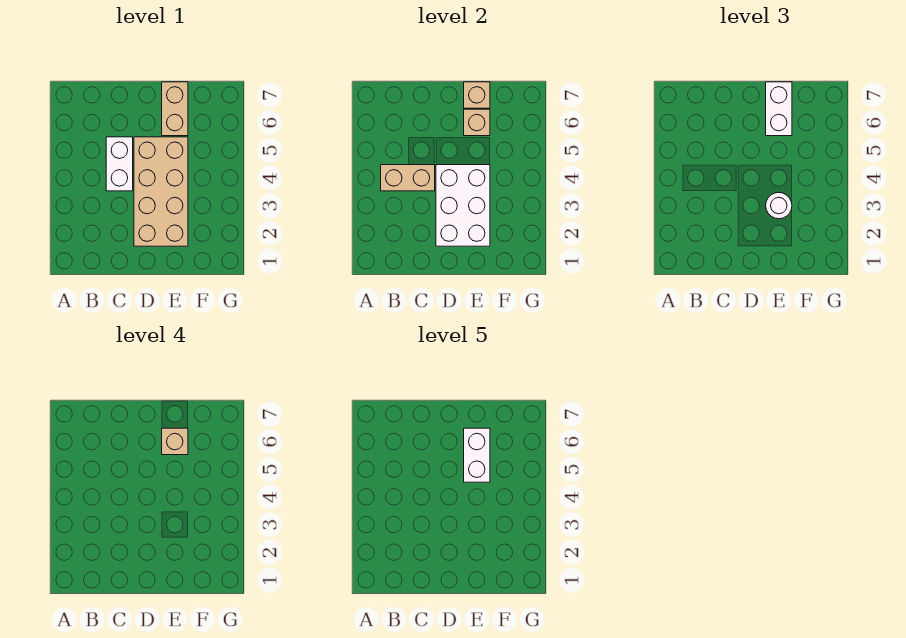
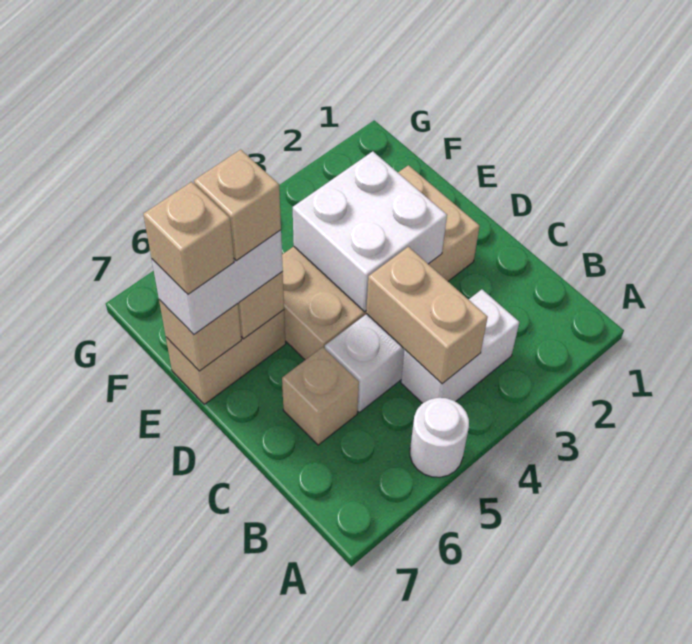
none -> tan 1x1 brick [282,347,359,445]
white 2x3 brick [436,165,490,246] -> white 2x2 brick [293,151,447,312]
white 1x1 round brick [766,193,792,219] -> white 1x1 round brick moved to [410,398,469,477]
white 1x2 brick [464,428,490,482] -> white 1x2 brick moved to [401,289,519,403]
none -> tan 1x1 brick [143,182,234,294]

